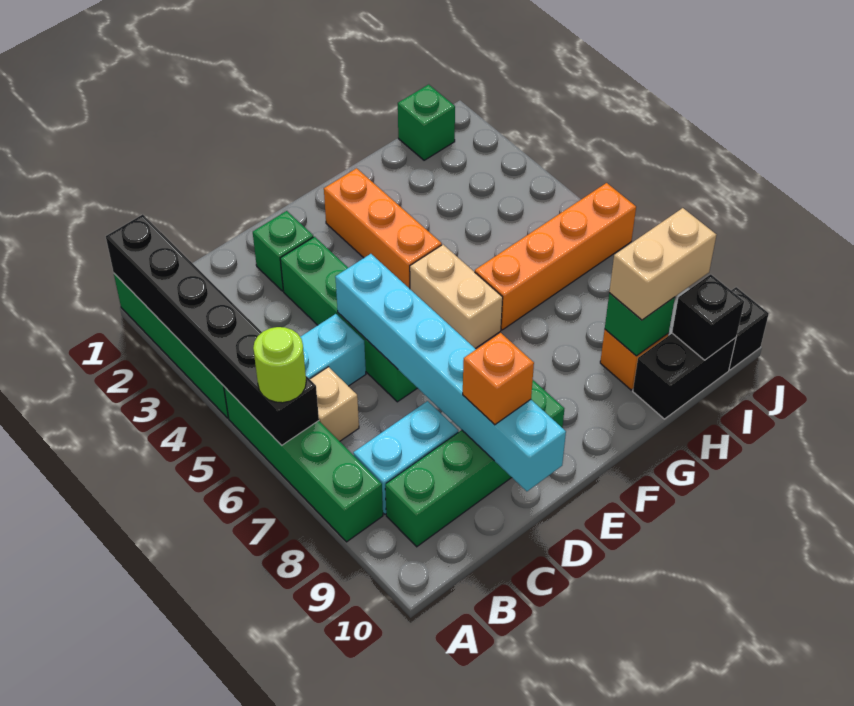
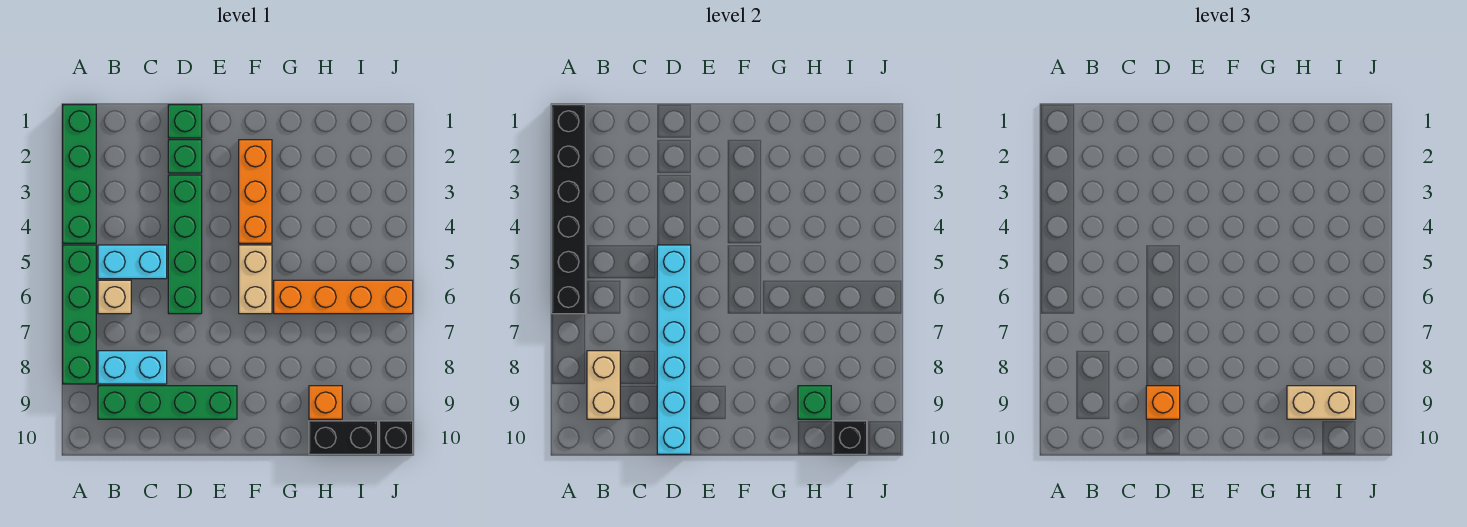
lime 1x1 round brick [253,327,306,403] -> none
none -> tan 1x2 brick [587,351,620,419]
green 1x1 brick [398,84,455,160] -> green 1x1 brick moved to [168,105,202,138]

